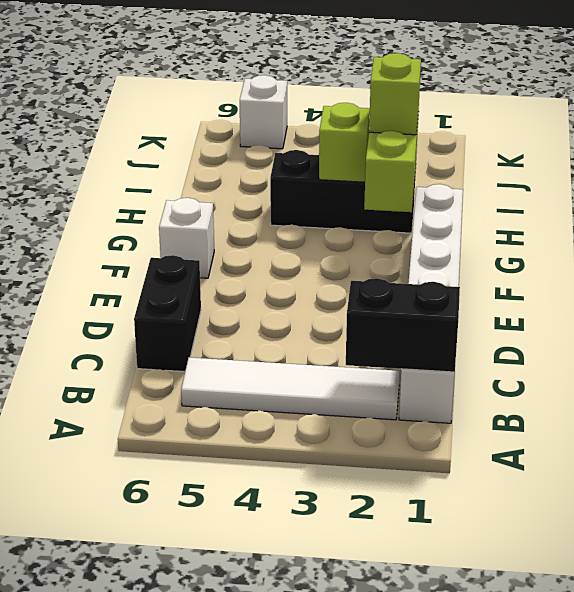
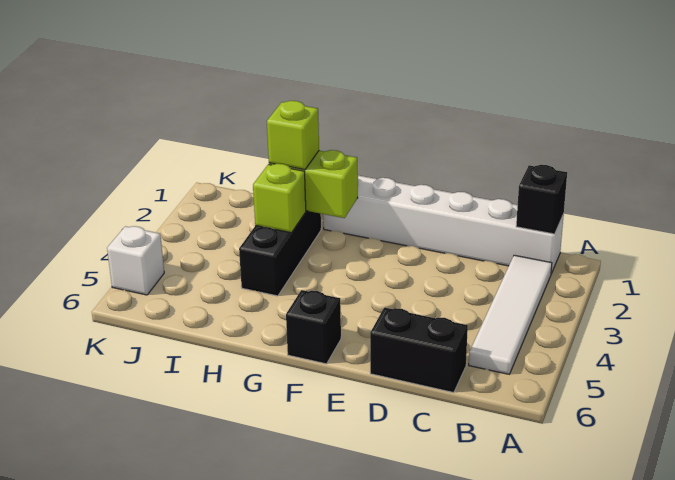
black 1x2 brick [346,278,460,372] -> black 1x1 brick [516,165,567,234]
white 1x1 brick [159,198,214,278] -> black 1x1 brick [286,290,341,364]

